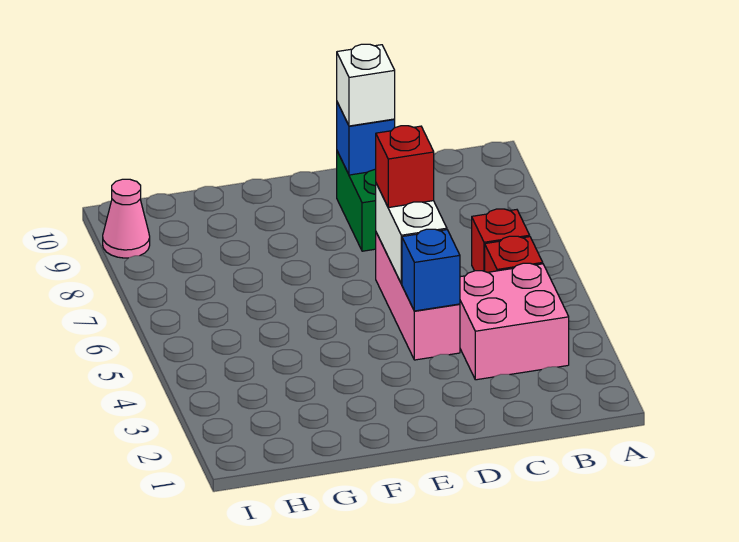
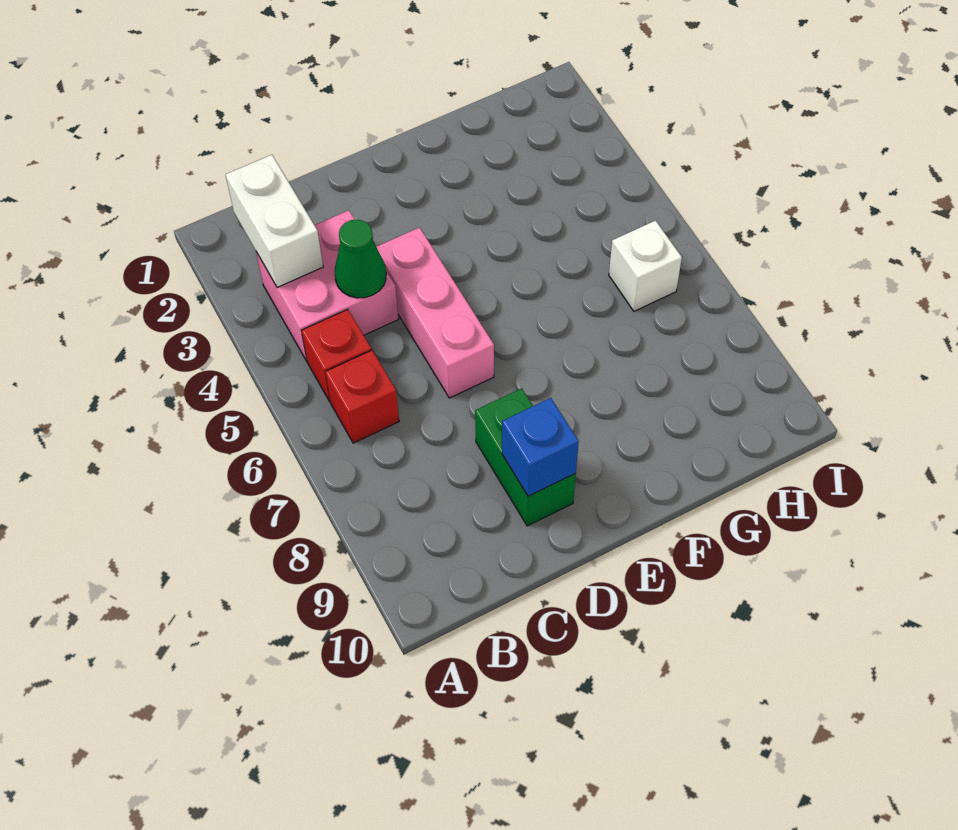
none -> green 1x1 cone [335,220,386,298]
blue 1x1 brick [402,229,460,311] -> none
white 1x2 brick [376,184,447,284] -> white 1x2 brick moved to [225,155,323,287]
red 1x1 brick [376,126,434,208] -> none
white 1x1 brick [337,44,395,126] -> white 1x1 brick moved to [609,221,682,311]
pink 1x1 cone [103,179,150,258] -> none

